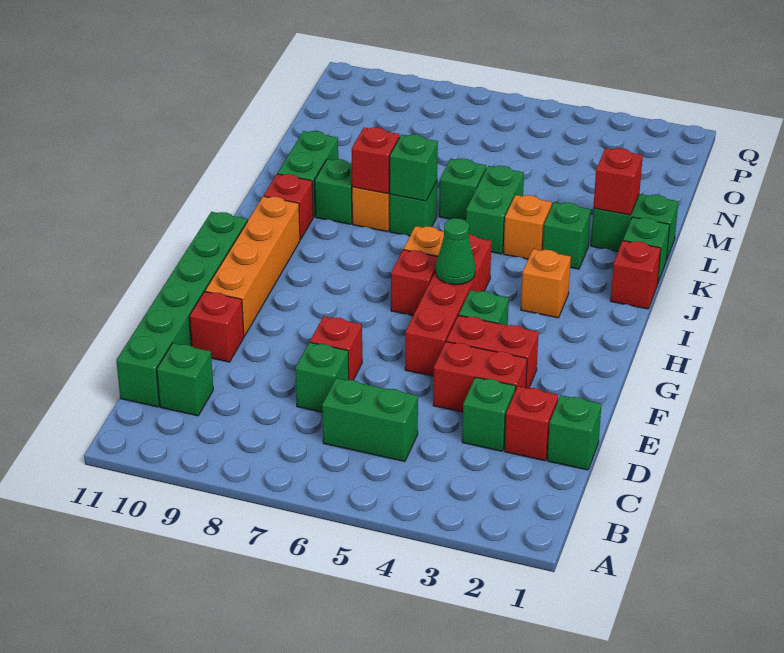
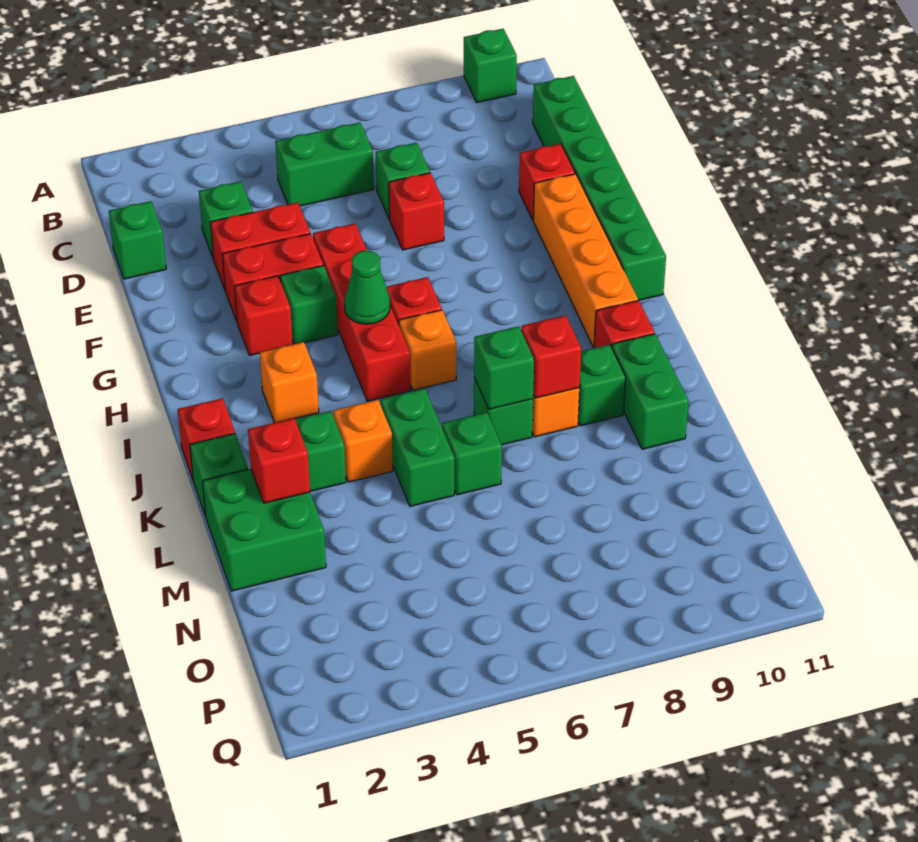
green 1x1 brick [157,343,213,416] -> green 1x1 brick moved to [464,29,517,103]
red 1x1 brick [505,386,558,461] -> red 1x1 brick moved to [235,276,293,356]
green 1x2 brick [591,194,678,261] -> green 2x2 brick [203,469,326,591]

